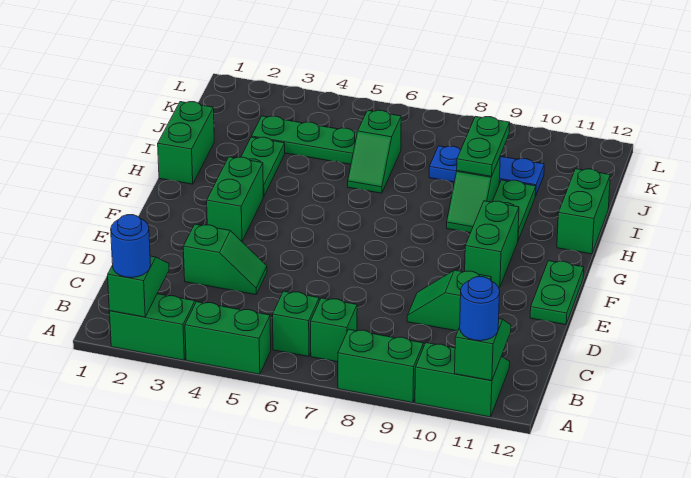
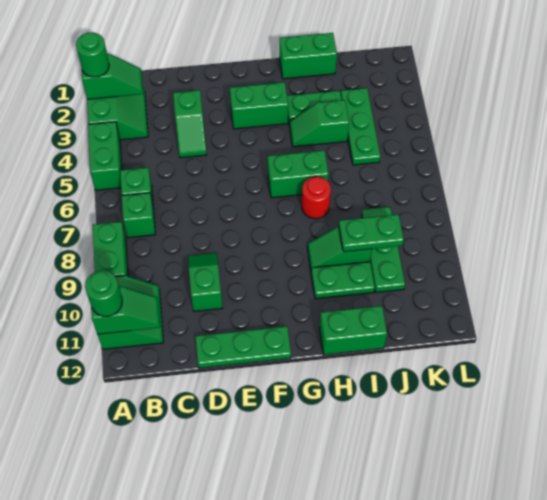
blue 1x1 round brick [111,215,151,278] -> green 1x1 round brick [76,33,109,77]
blue 1x1 round brick [460,277,500,341] -> green 1x1 round brick [85,270,122,316]
green 1x2 plate [530,261,584,325] -> green 1x3 plate [195,326,291,368]
green 1x2 brick [465,201,519,287] -> green 1x2 brick moved to [268,150,329,198]
none -> red 1x1 round brick [302,177,331,219]
green 1x2 slope [348,110,401,193] -> green 1x2 slope moved to [289,100,349,147]
blue 1x3 plate [429,146,544,196] -> green 1x3 plate [362,207,405,292]

